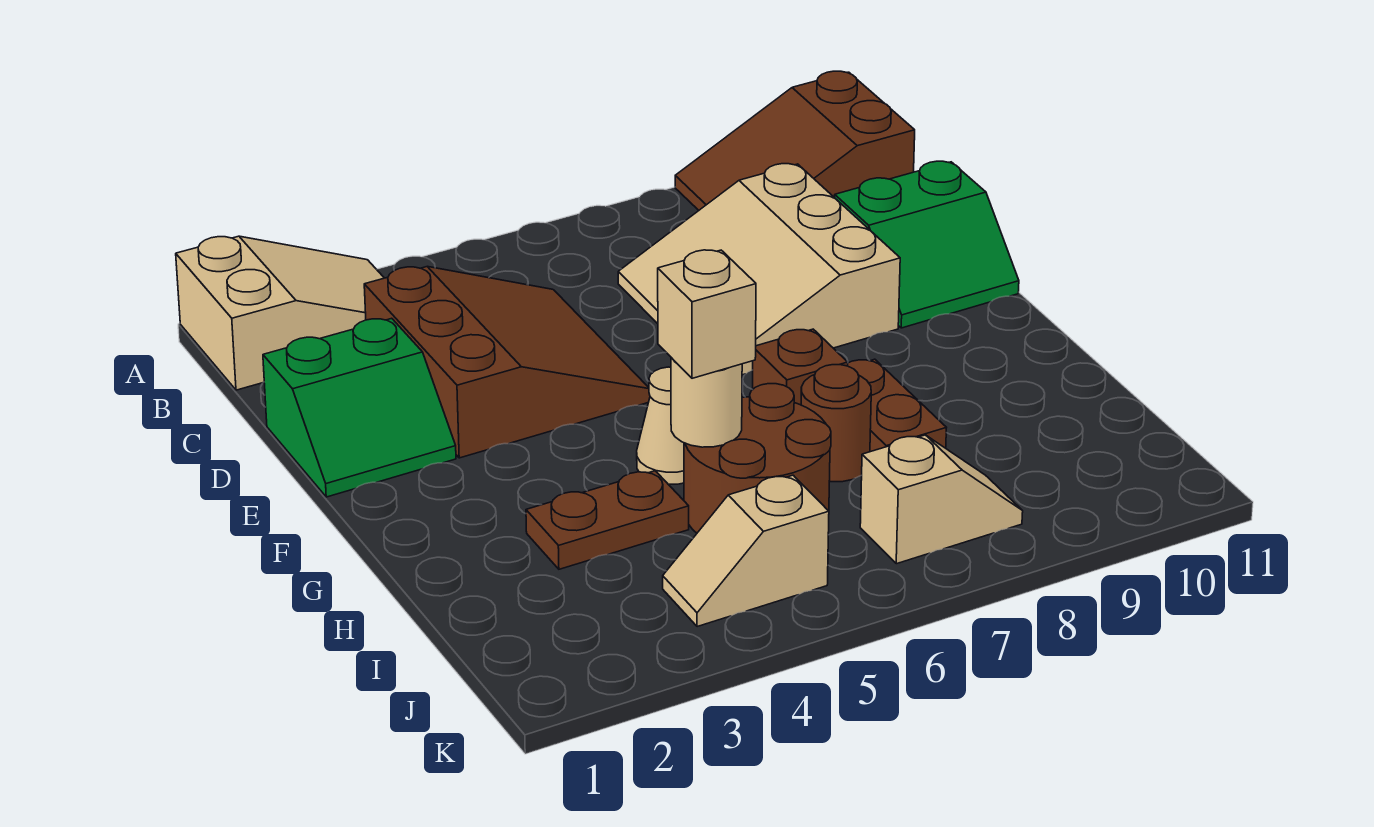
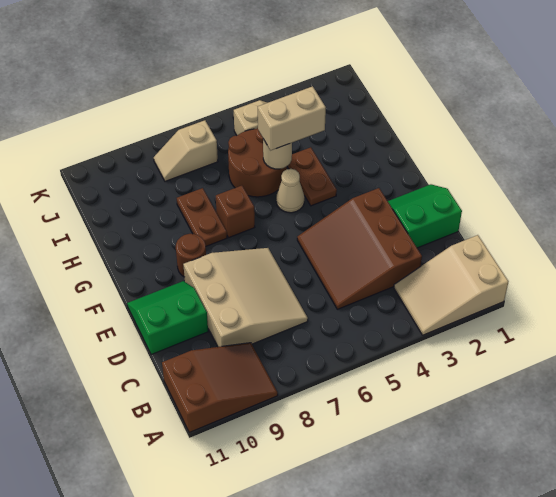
brown 1x2 plate [526,471,689,569] -> brown 1x2 plate turned to [287,147,337,206]
tan 1x1 brick [658,250,756,378] -> tan 1x2 brick [258,86,326,151]
brown 1x1 round brick [801,365,871,482] -> brown 1x1 round brick moved to [176,234,206,276]

